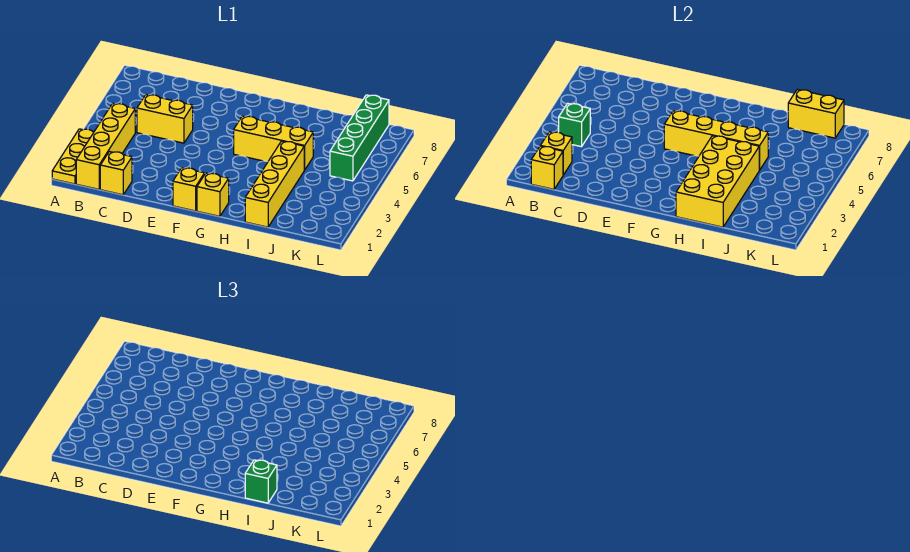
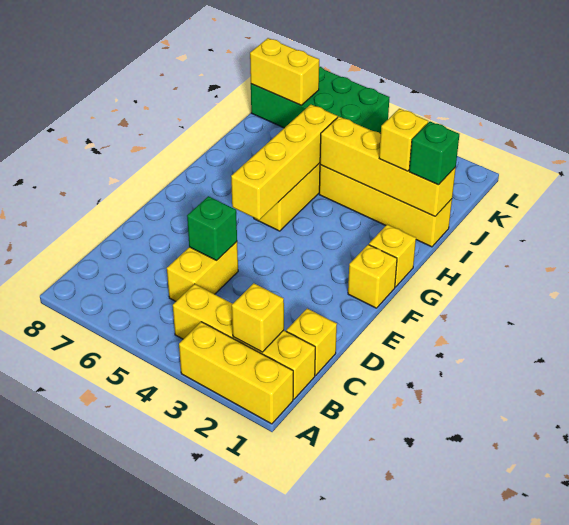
yellow 1x3 plate [52,129,94,184] -> yellow 1x3 brick [179,322,293,424]
yellow 1x1 brick [531,146,563,189] -> yellow 1x1 brick moved to [379,109,428,171]
green 1x1 brick [559,103,590,147] -> green 1x1 brick moved to [187,196,237,260]
yellow 2x4 brick [676,136,759,227] -> yellow 1x4 brick [320,117,456,216]
yellow 1x2 brick [788,90,844,138] -> yellow 1x2 brick turned to [250,38,319,105]
green 1x4 brick [330,95,389,181] -> green 2x4 brick [251,67,390,133]

